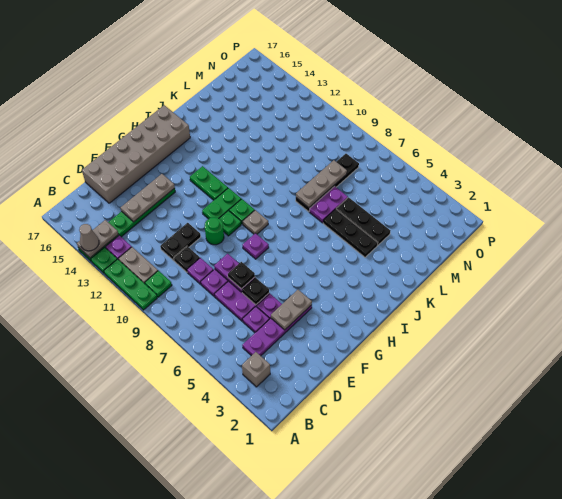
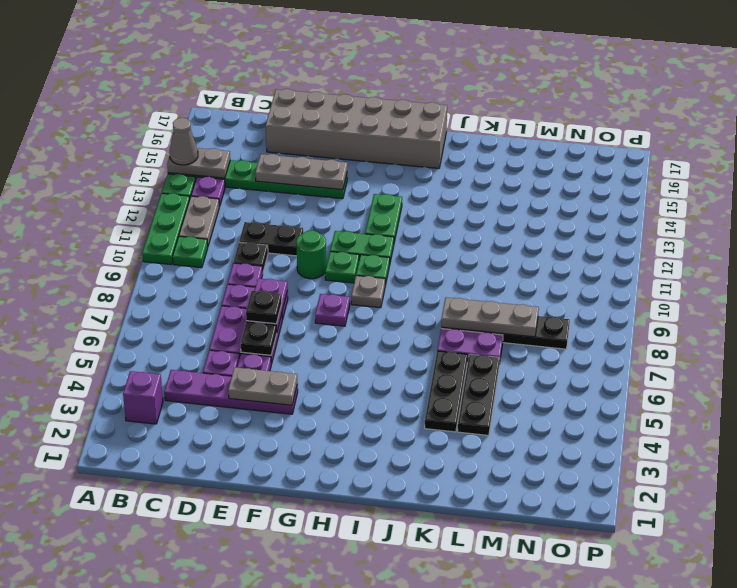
grey 1x1 brick [242,352,270,387] -> purple 1x1 brick [123,371,163,424]

